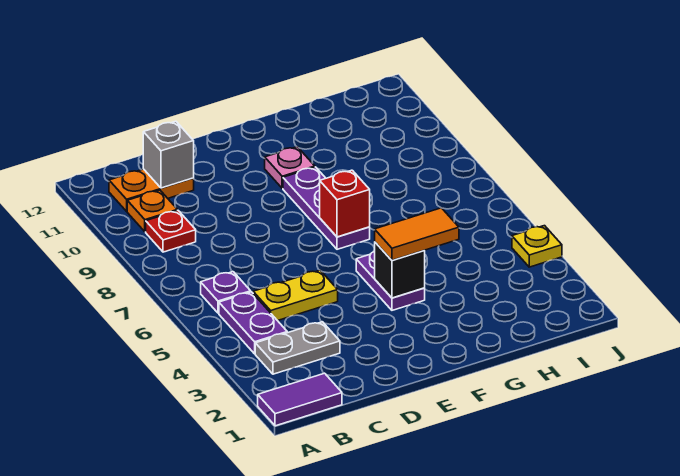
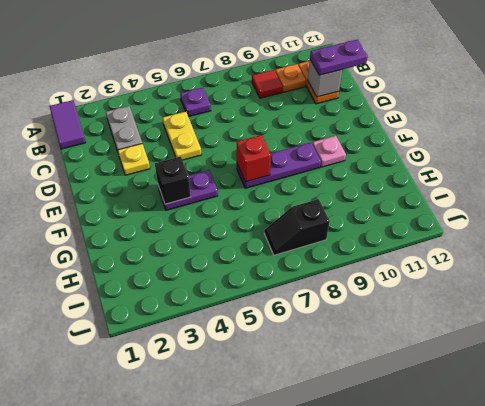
purple 1x2 plate [219,292,287,354] -> purple 1x2 plate moved to [310,40,368,75]
red 1x1 plate [146,211,196,252] -> red 1x1 tile [252,70,283,98]
orange 1x2 tile [375,208,459,260] -> none
none -> black 1x2 slope [264,199,330,255]
yellow 1x1 plate [512,226,562,267] -> yellow 1x1 plate moved to [118,144,150,175]

